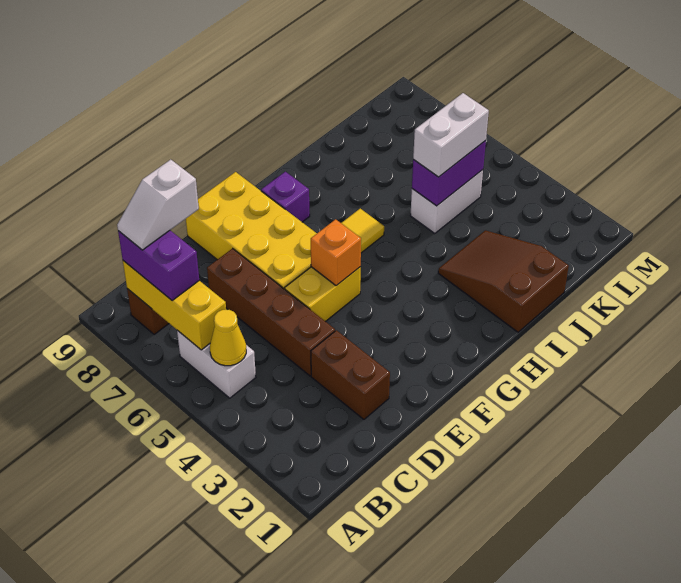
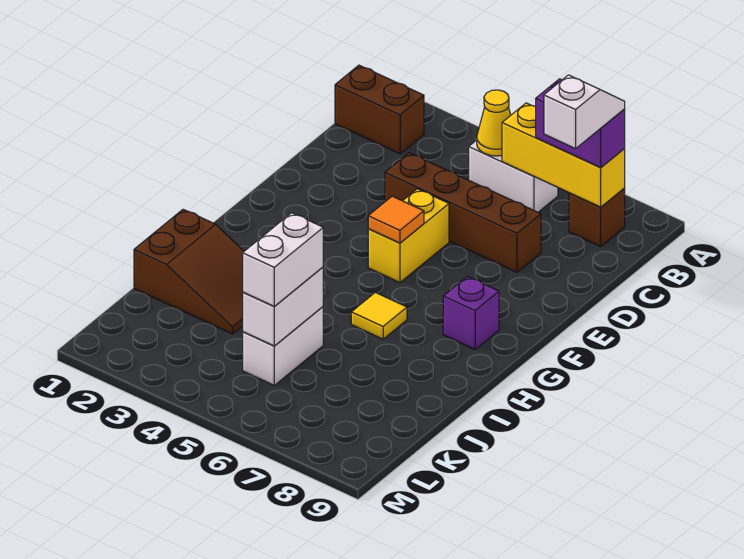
brown 1x2 brick [311,330,390,419] -> brown 1x2 brick moved to [335,65,424,154]
yellow 2x4 brick [186,172,317,289] -> none
orange 1x1 brick [311,219,361,286] -> orange 1x1 tile [368,196,424,243]
purple 1x2 brick [412,141,486,206] -> white 1x2 brick [243,267,323,346]

